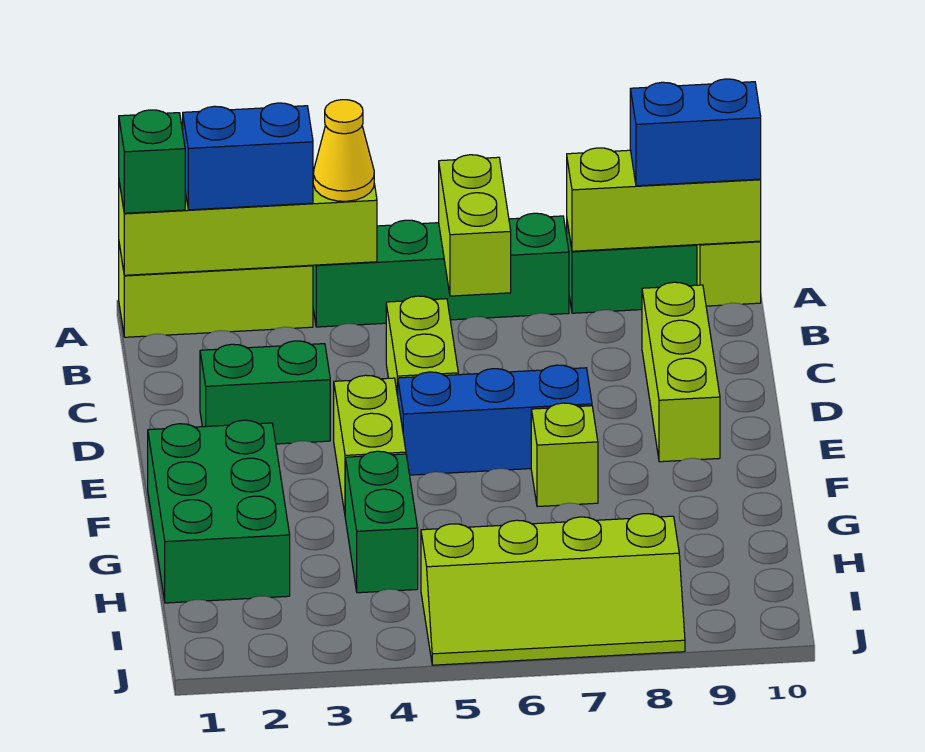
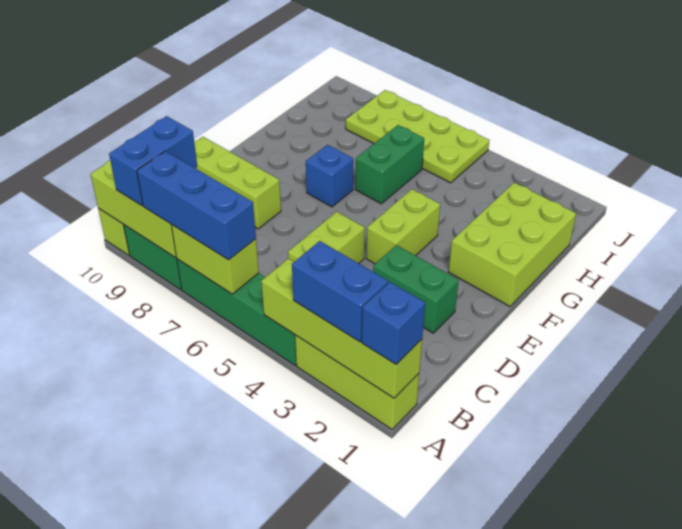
green 1x1 brick [119,110,185,213] -> blue 1x1 brick [362,282,425,364]
yellow 1x1 cone [313,100,374,201] -> none
lime 1x2 brick [439,155,511,296] -> lime 1x2 brick turned to [172,225,259,294]
blue 1x2 brick [630,79,761,186] -> blue 1x2 brick turned to [109,116,197,206]
lime 1x3 brick [642,282,720,462] -> lime 1x3 brick turned to [194,137,281,229]
blue 1x3 brick [398,365,592,475] -> blue 1x3 brick moved to [137,151,256,260]
green 2x3 brick [148,420,290,603] -> lime 2x3 brick [449,182,576,306]
lime 1x1 brick [531,403,598,507] -> blue 1x1 brick [306,145,353,207]
green 1x2 brick [345,451,418,593] -> green 1x2 brick moved to [355,125,424,204]
lime 2x4 slope [421,514,685,665] -> lime 2x4 plate [346,90,490,183]

